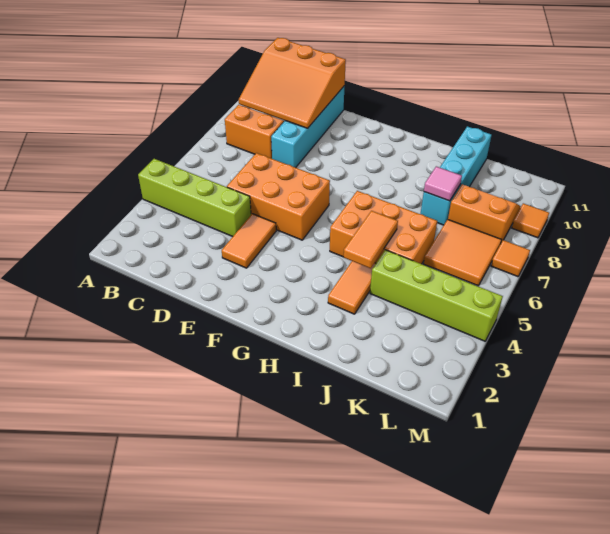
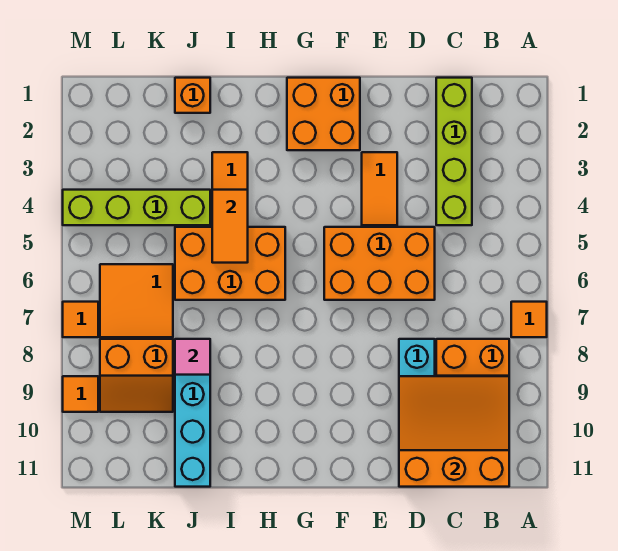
lime 1x4 brick [138,159,251,237] -> lime 1x4 brick turned to [436,78,472,225]
none -> orange 1x1 tile [511,302,547,337]
none -> orange 2x2 brick [287,78,360,150]
none -> orange 1x1 brick [175,78,210,113]

